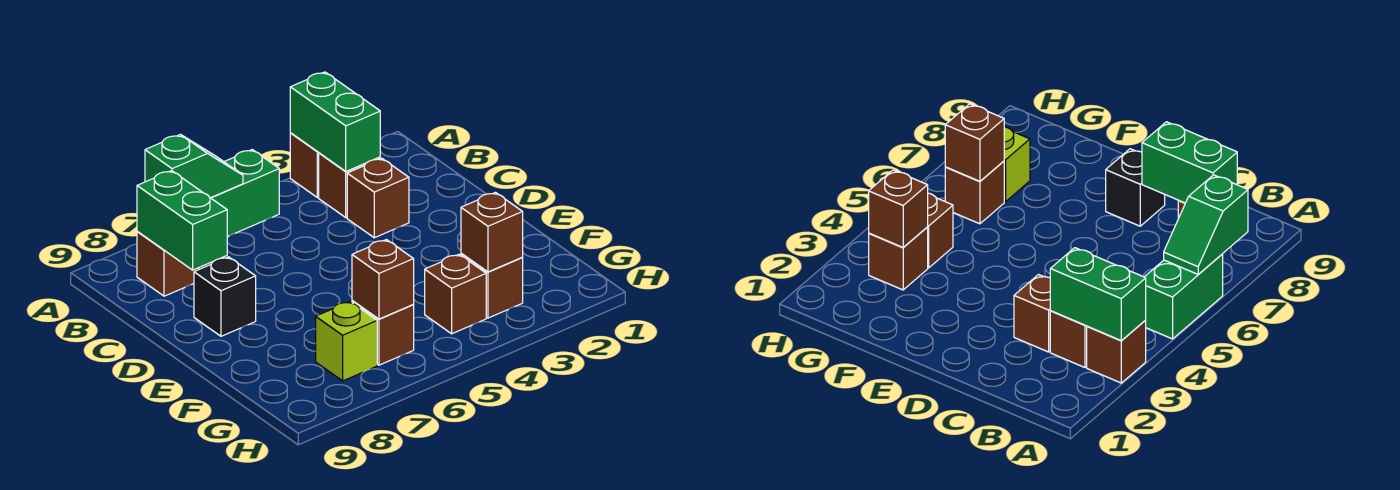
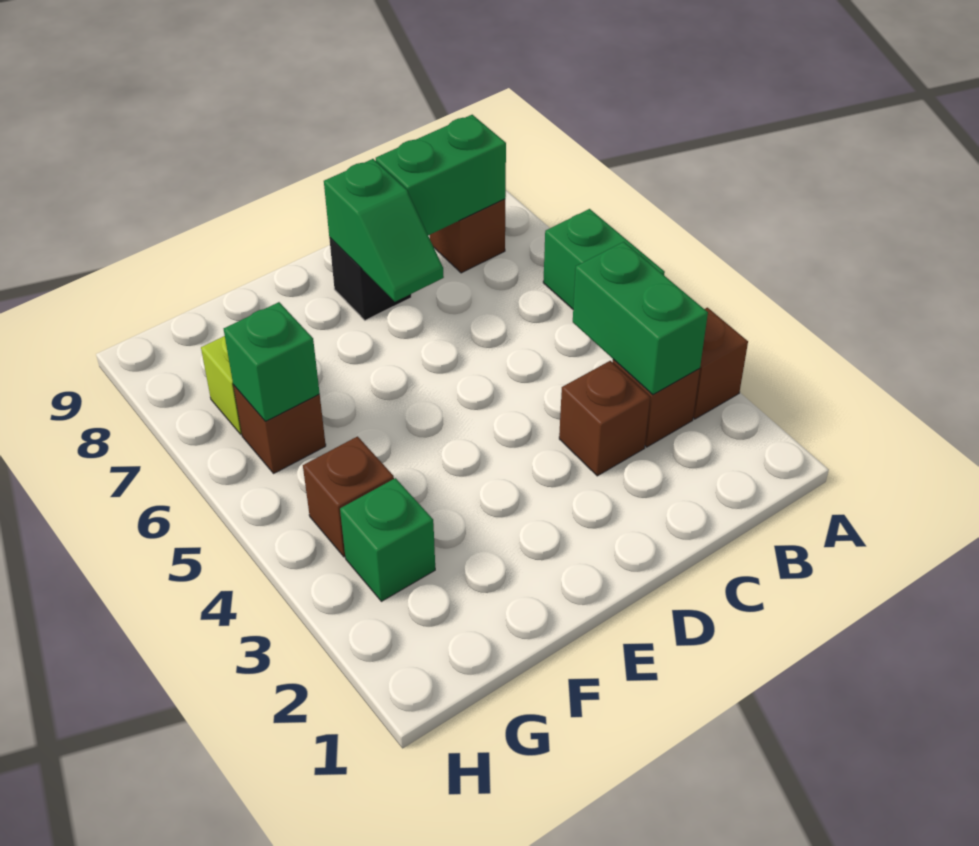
green 1x2 brick [290,72,380,171] -> green 1x2 brick turned to [573,242,708,395]
green 1x2 slope [145,134,243,198] -> green 1x2 slope moved to [324,159,444,302]
brown 1x1 brick [461,253,523,318] -> green 1x1 brick [340,478,435,601]
brown 1x1 brick [461,192,523,272] -> none
brown 1x1 brick [352,240,414,319] -> green 1x1 brick [224,302,320,421]

